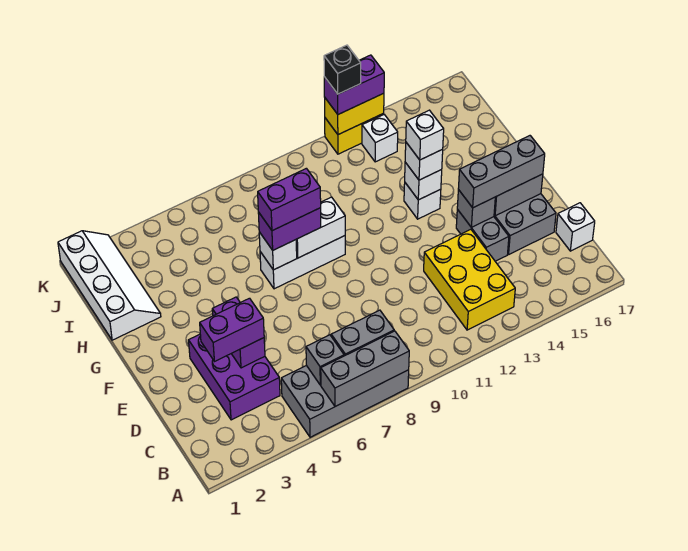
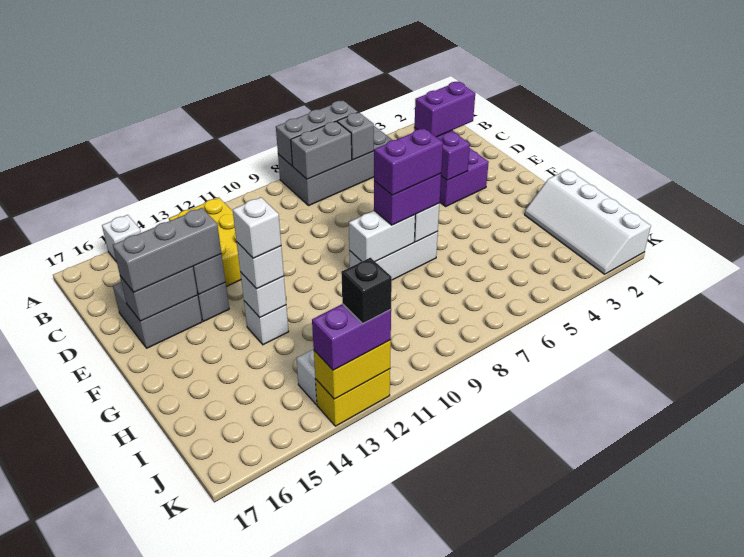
white 1x1 brick [556,203,595,251] -> white 1x1 brick moved to [102,215,141,262]

